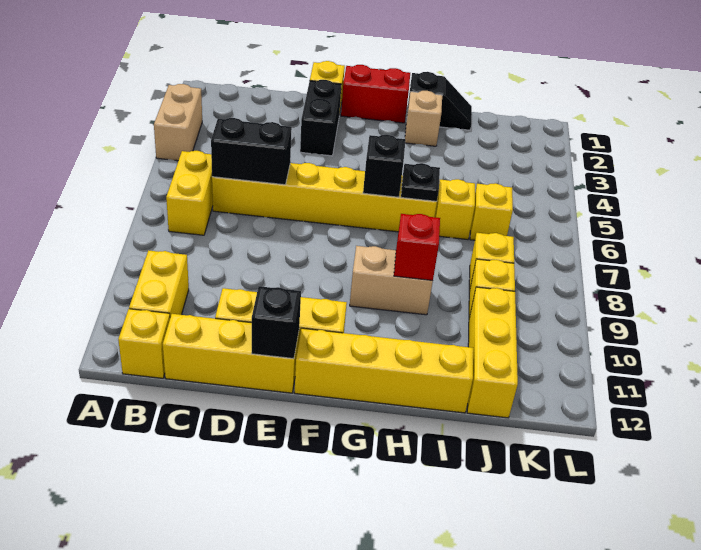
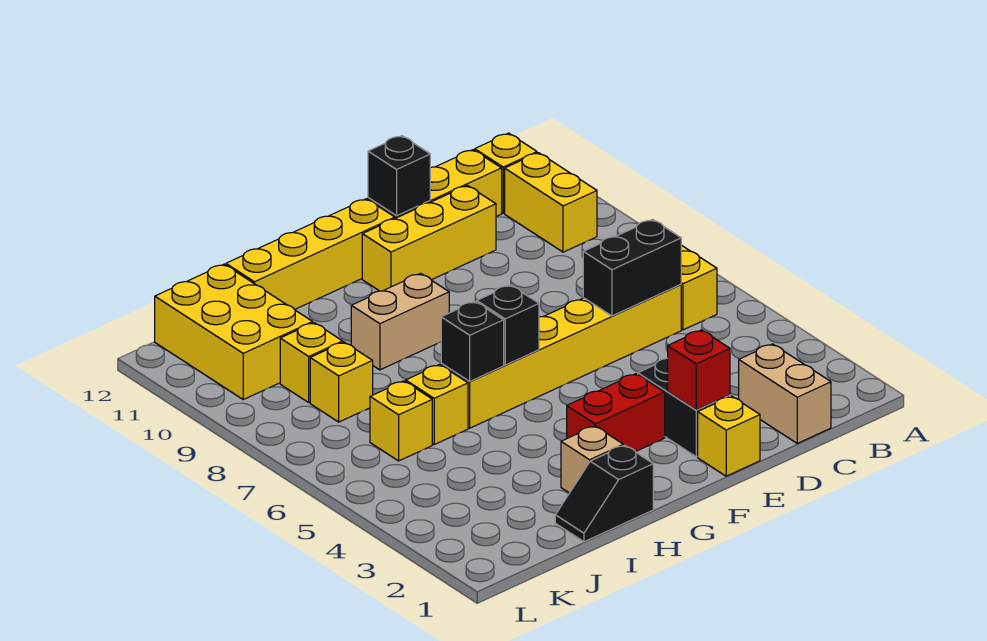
tan 1x2 brick [154,84,202,161] -> tan 1x2 brick moved to [739,344,831,443]
red 1x2 brick [341,65,410,123] -> red 1x2 brick moved to [567,374,665,452]
black 1x1 plate [401,163,440,201] -> black 1x1 brick [441,302,504,381]
red 1x1 brick [394,214,440,281] -> red 1x1 brick moved to [668,330,730,410]
yellow 1x3 brick [467,287,518,418] -> yellow 2x3 brick [155,264,313,399]

